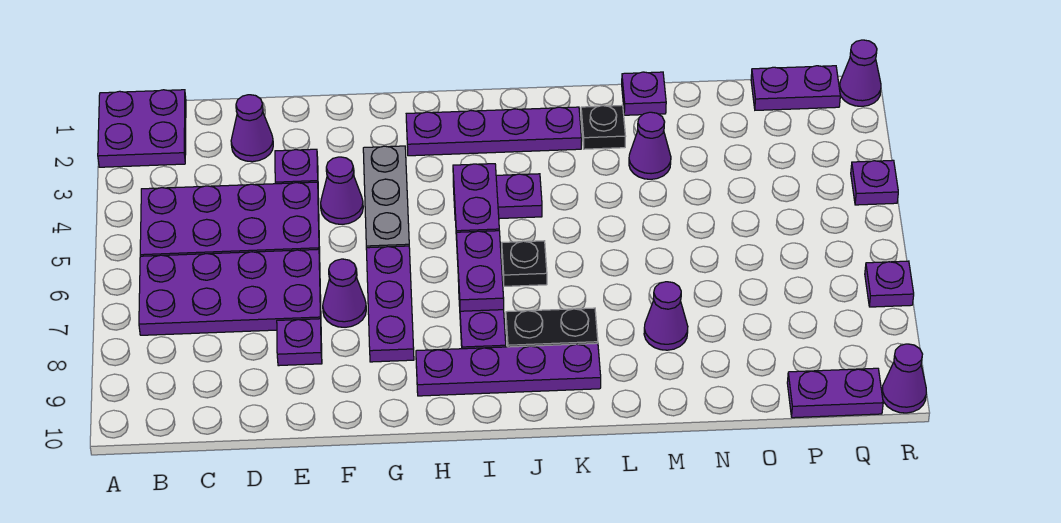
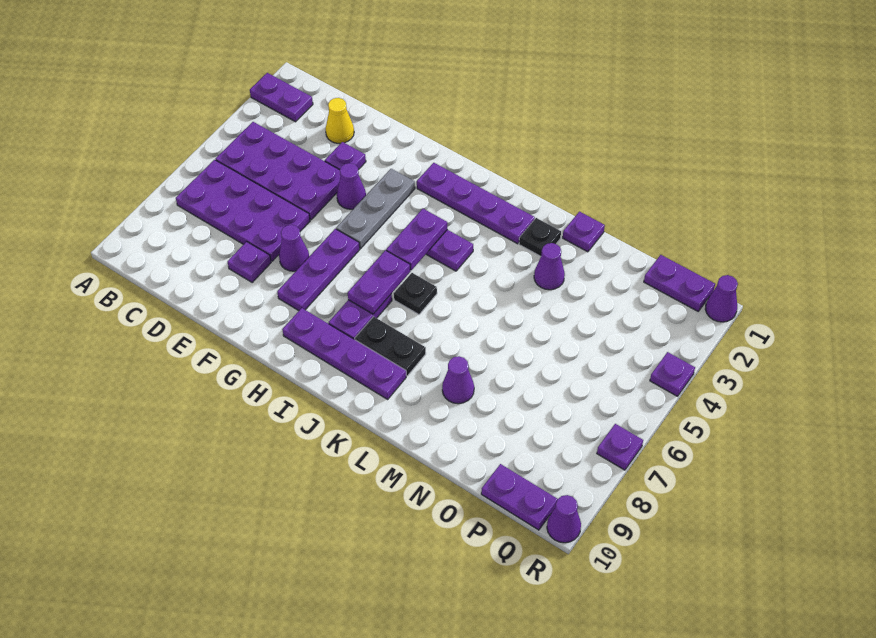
purple 2x2 plate [98,90,186,167] -> purple 1x2 plate [250,73,313,122]
purple 1x1 cone [231,95,273,162] -> yellow 1x1 cone [326,98,354,144]

